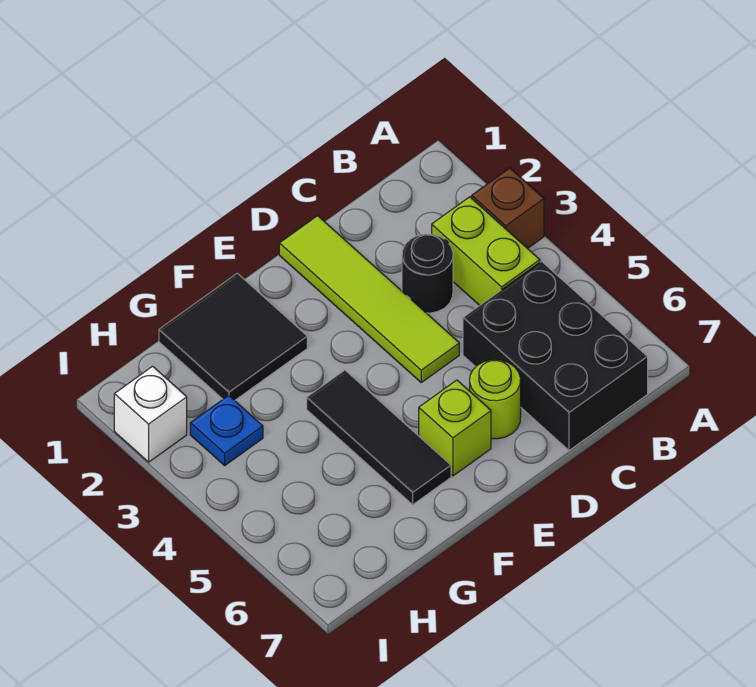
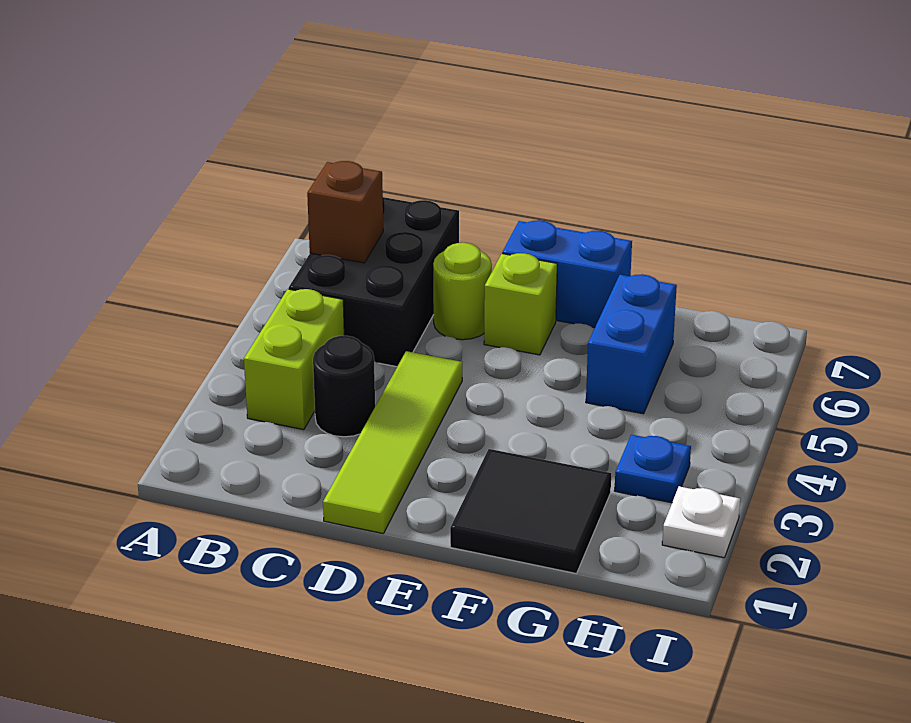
brown 1x1 brick [472,168,544,249] -> brown 1x1 brick moved to [307,161,383,263]
none -> blue 1x2 brick [502,220,632,328]
black 1x3 tile [307,370,451,505] -> none
none -> blue 1x2 brick [586,274,677,414]
white 1x1 brick [114,366,187,462] -> white 1x1 plate [662,486,740,558]

